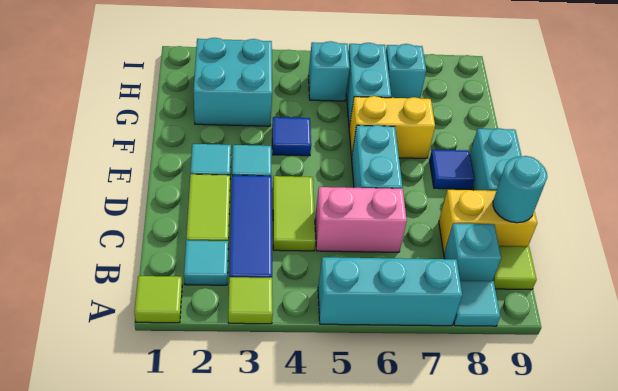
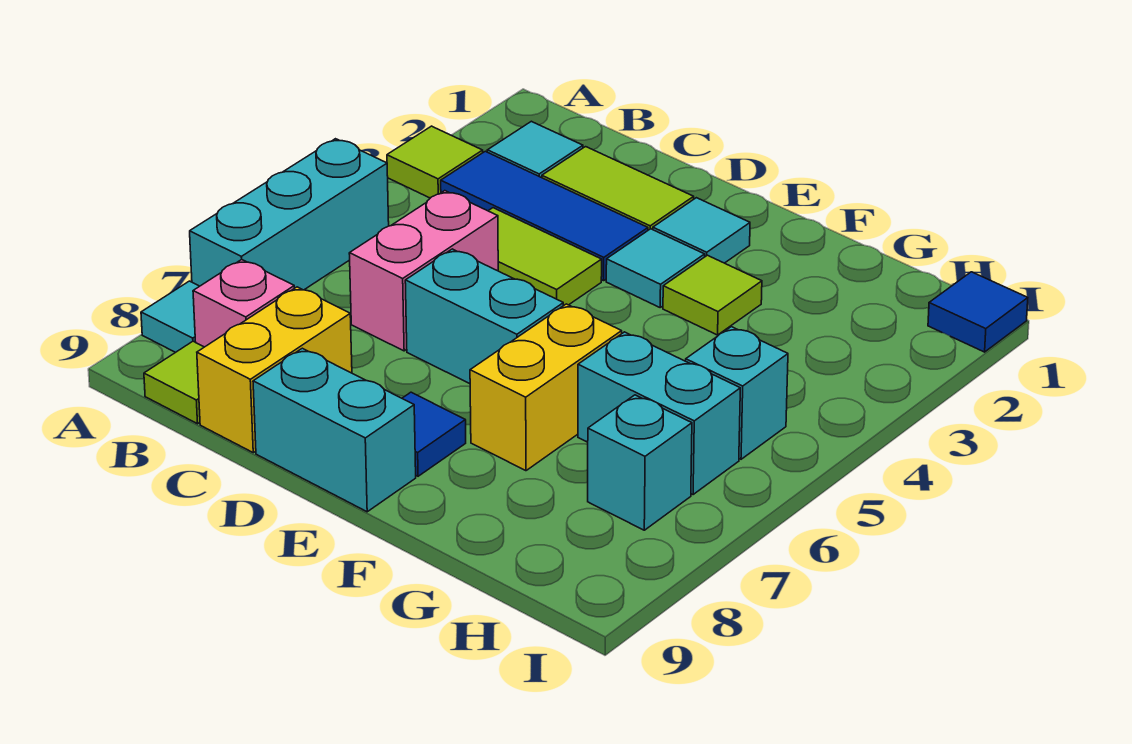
lime 1x1 tile [134,276,182,323] -> lime 1x1 tile moved to [663,255,762,335]
cyan 1x1 brick [444,224,501,281] -> pink 1x1 brick [193,260,294,347]
cyan 1x1 round brick [493,156,547,223] -> none
blue 1x1 tile [272,117,311,156] -> blue 1x1 tile moved to [928,272,1028,352]
cyan 2x2 brick [194,38,272,126] -> none

